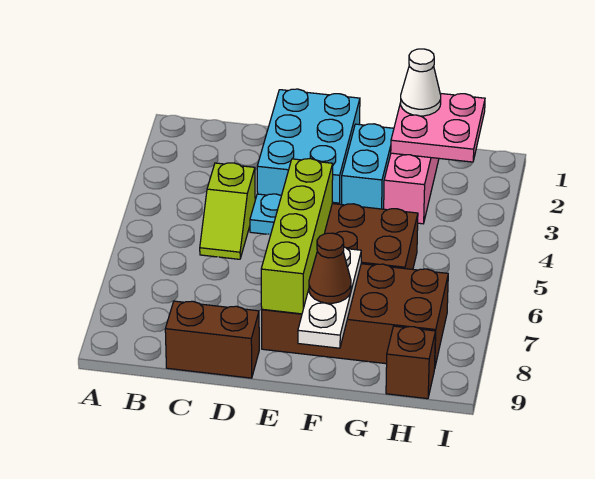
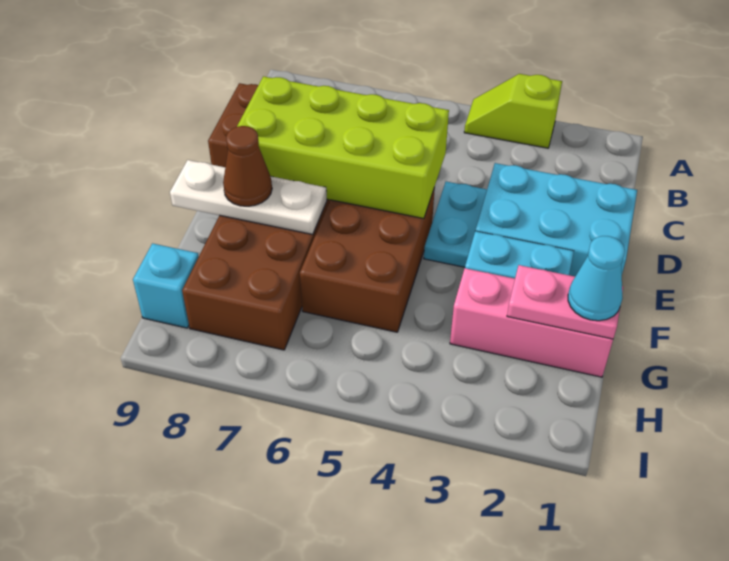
lime 1x2 slope [200,163,255,259] -> lime 1x2 slope moved to [464,74,562,148]
lime 1x4 brick [261,159,333,314] -> lime 2x4 brick [237,76,449,219]
pink 2x2 plate [391,94,485,162] -> pink 1x2 plate [507,265,623,339]
white 1x1 cone [401,49,441,116] -> cyan 1x1 cone [568,236,625,321]
brown 1x1 brick [386,326,435,399] -> cyan 1x1 brick [133,243,199,328]

